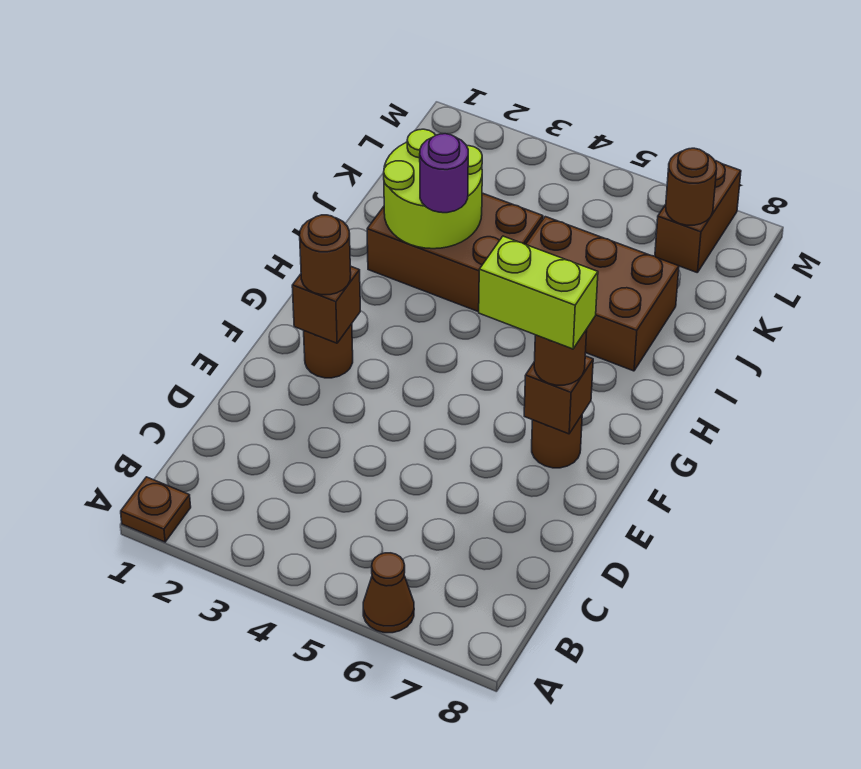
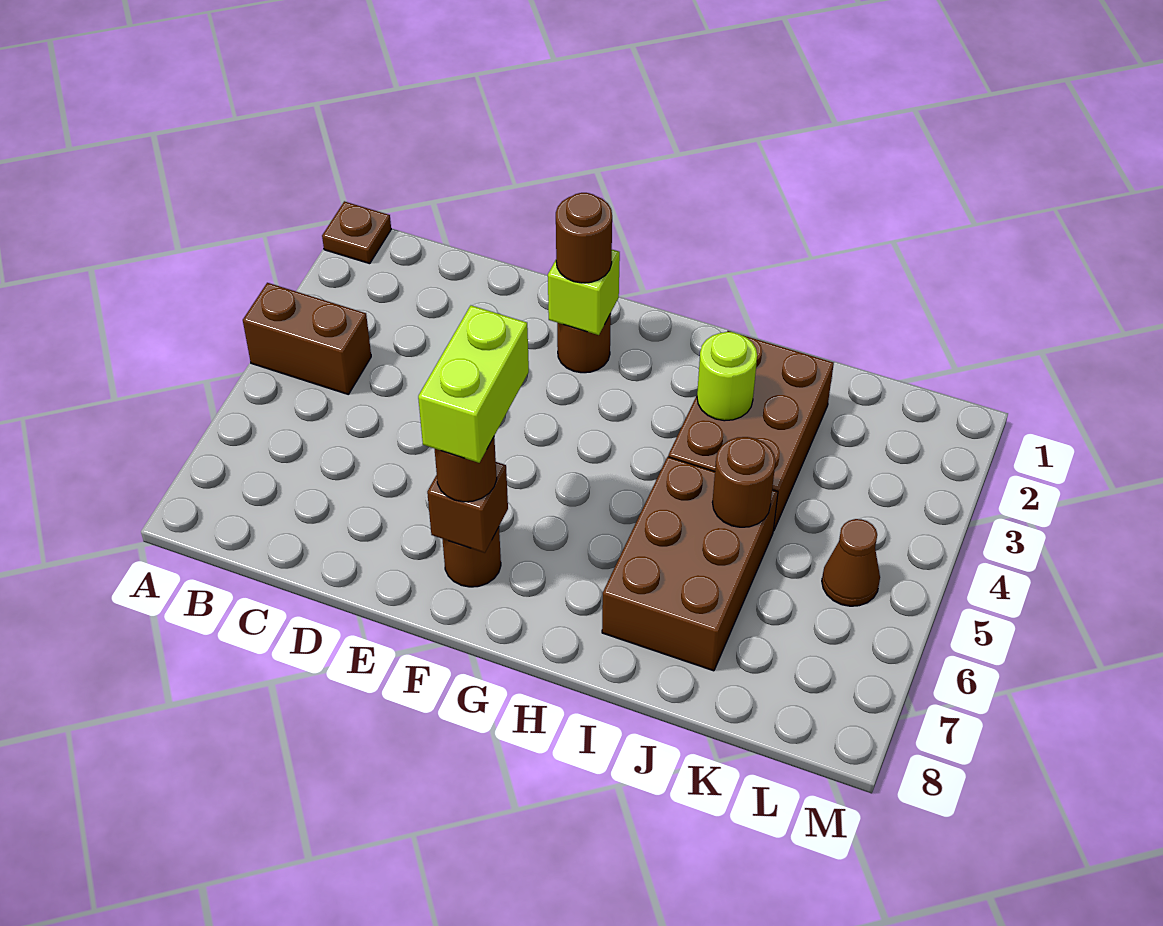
brown 1x1 cone [363,553,414,633] -> brown 1x1 cone moved to [822,519,880,606]
brown 1x1 brick [292,266,360,343] -> lime 1x1 brick [548,250,620,335]
lime 2x2 round brick [384,129,482,249] -> lime 1x1 round brick [697,332,757,421]
purple 1x1 round brick [420,134,468,213] -> none
brown 1x2 brick [655,161,741,273] -> brown 1x2 brick moved to [243,283,371,394]
brown 1x1 round brick [666,148,717,225] -> brown 1x1 round brick moved to [712,437,775,527]

